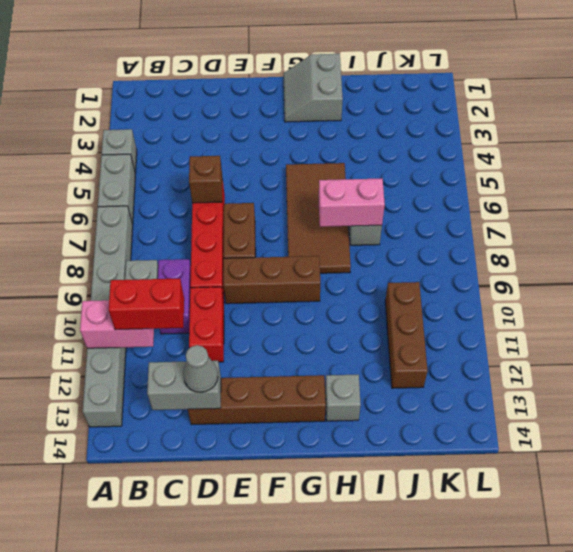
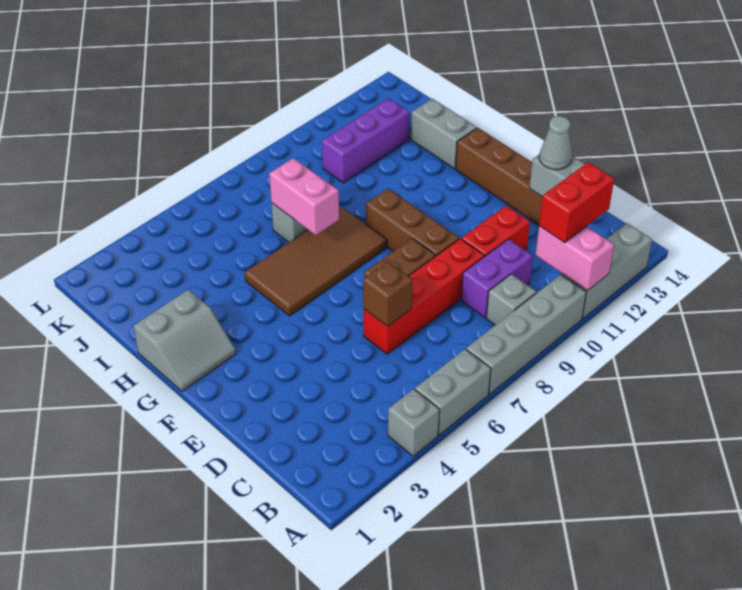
red 1x2 brick [109,279,184,330] -> red 1x2 brick turned to [539,162,614,243]
grey 1x1 brick [325,375,361,421] -> grey 1x2 brick [411,99,477,169]
brown 1x3 brick [385,282,428,388] -> purple 1x3 brick [322,98,410,183]

